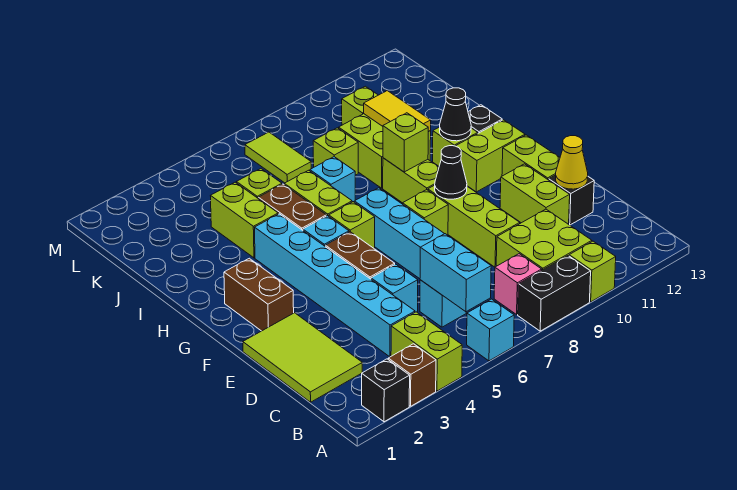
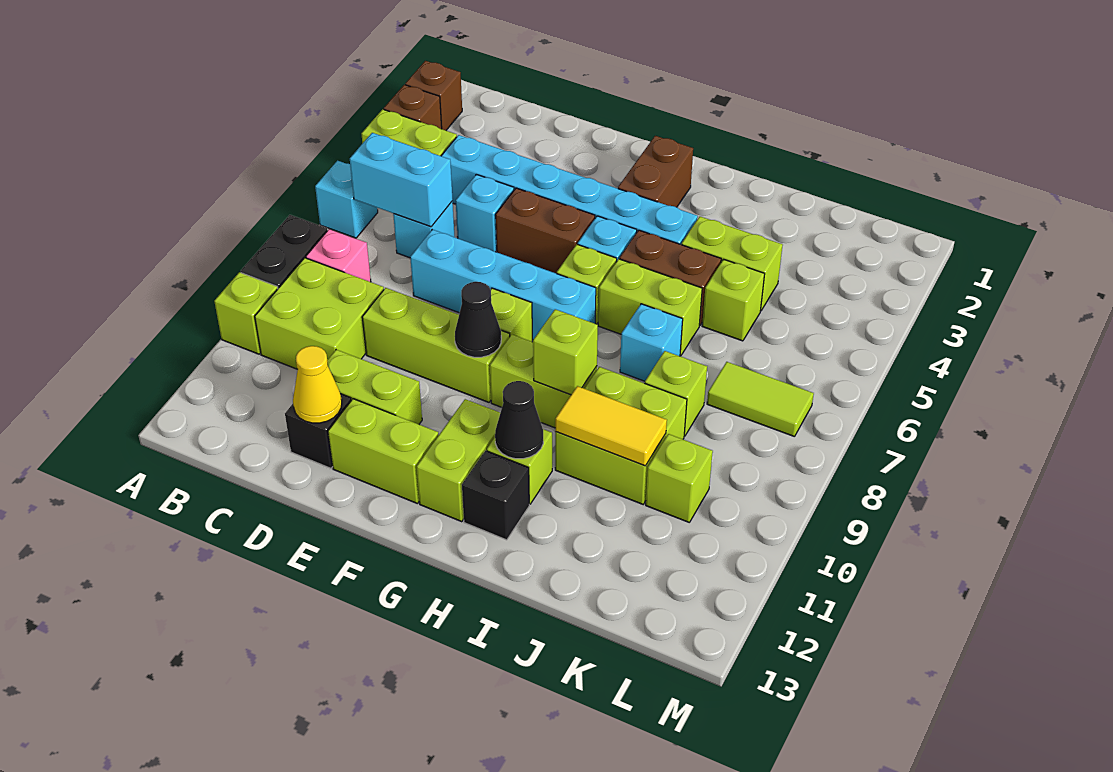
black 1x1 brick [362,359,410,422] -> brown 1x1 brick [405,61,462,130]
lime 2x3 tile [243,313,362,402] -> none
brown 1x2 brick [224,258,294,331] -> brown 1x2 brick turned to [618,136,693,207]

